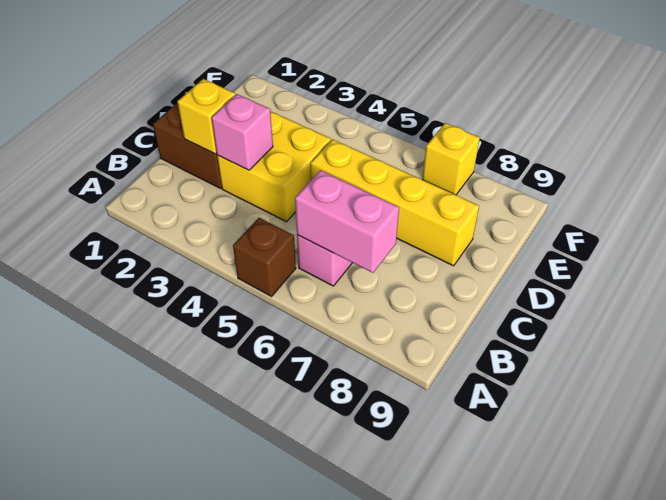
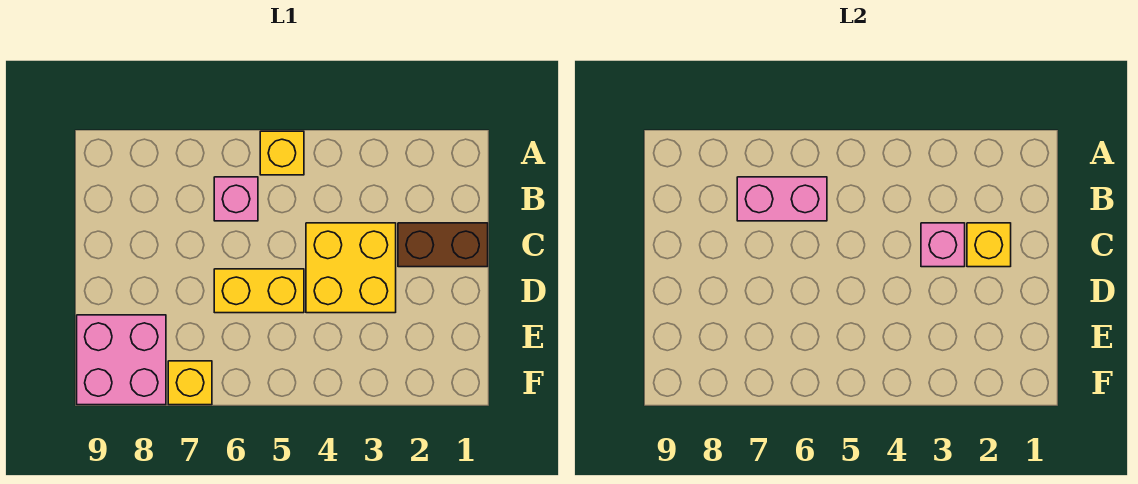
brown 1x1 brick [233,218,296,296] -> yellow 1x1 brick [260,131,304,175]
yellow 1x4 brick [310,139,479,266] -> yellow 1x2 brick [214,269,304,313]
none -> pink 2x2 brick [77,315,166,405]

